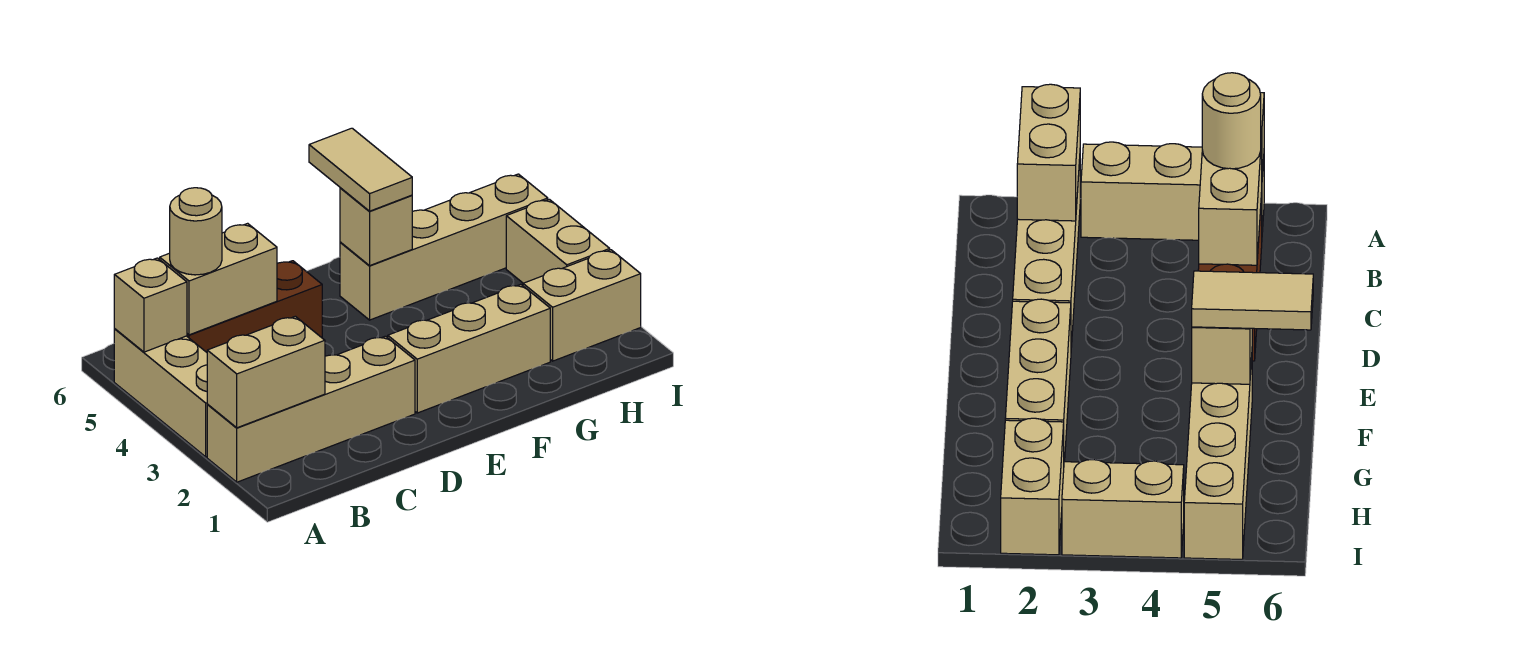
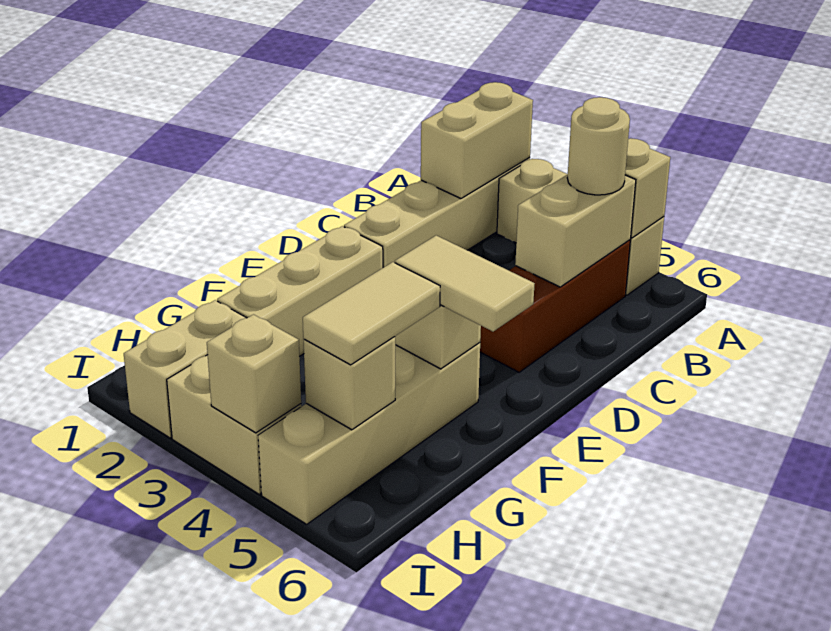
none -> tan 1x2 tile [303,262,440,365]
none -> tan 1x1 brick [304,337,395,430]
none -> tan 1x1 brick [207,314,301,433]

